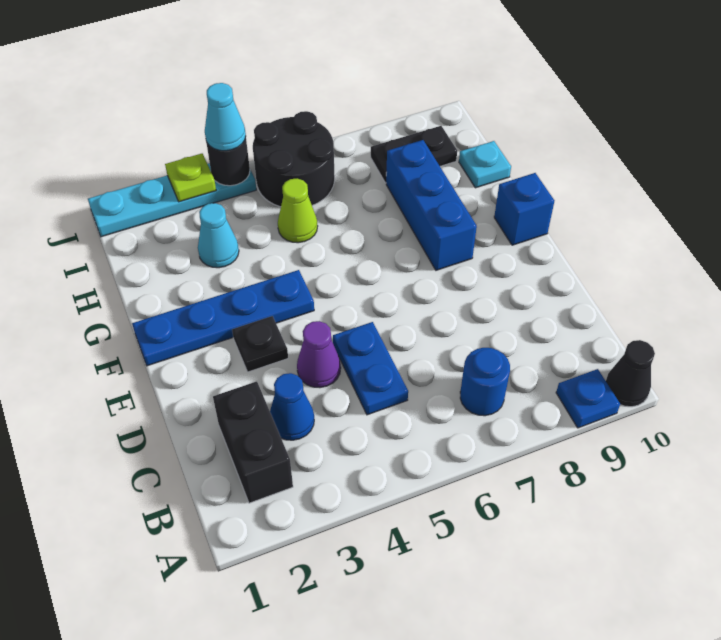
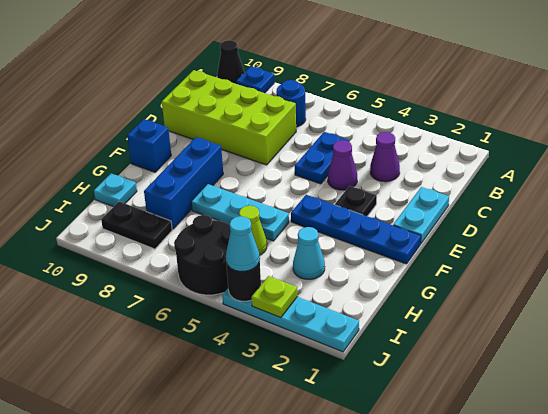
black 1x2 brick [213,381,293,503] -> none
blue 1x1 cone [270,373,314,440] -> purple 1x1 cone [370,132,400,182]
none -> lime 2x4 brick [162,70,296,165]
none -> cyan 1x2 plate [393,187,449,243]
none -> cyan 1x3 plate [191,184,289,241]

